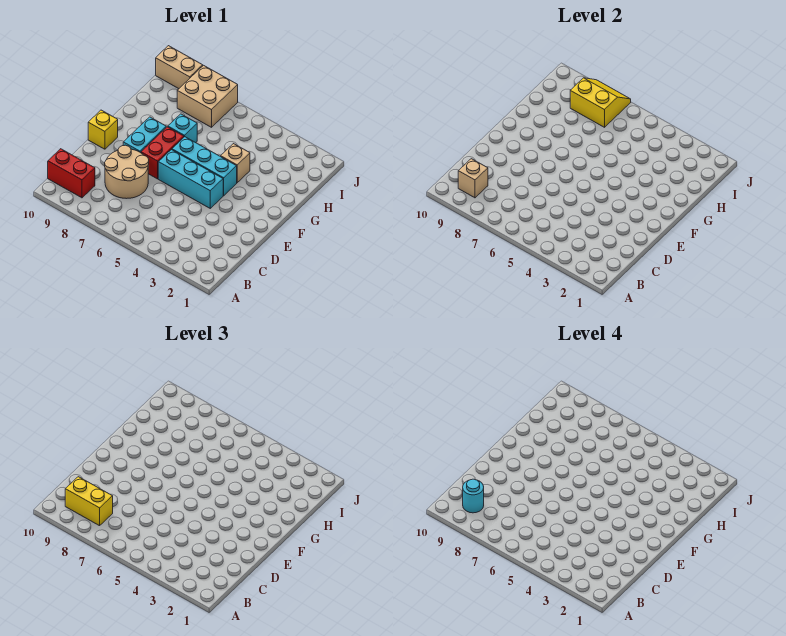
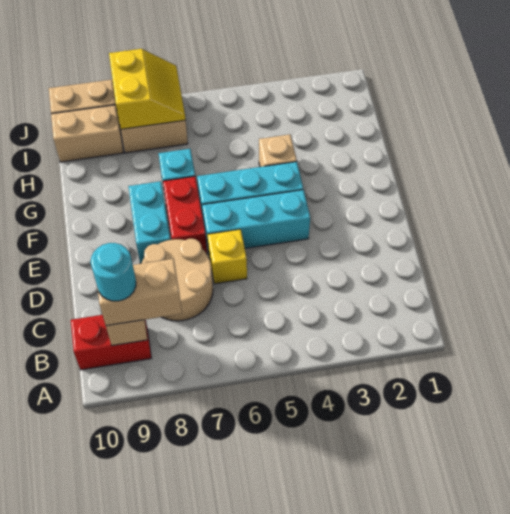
yellow 1x2 brick [65,477,113,526] -> tan 1x2 brick [98,259,182,326]
yellow 1x1 brick [88,110,118,149] -> yellow 1x1 brick moved to [207,229,247,284]
yellow 2x2 slope [570,78,631,127] -> yellow 2x2 slope turned to [109,49,185,129]
none -> tan 1x2 brick [51,105,123,162]

